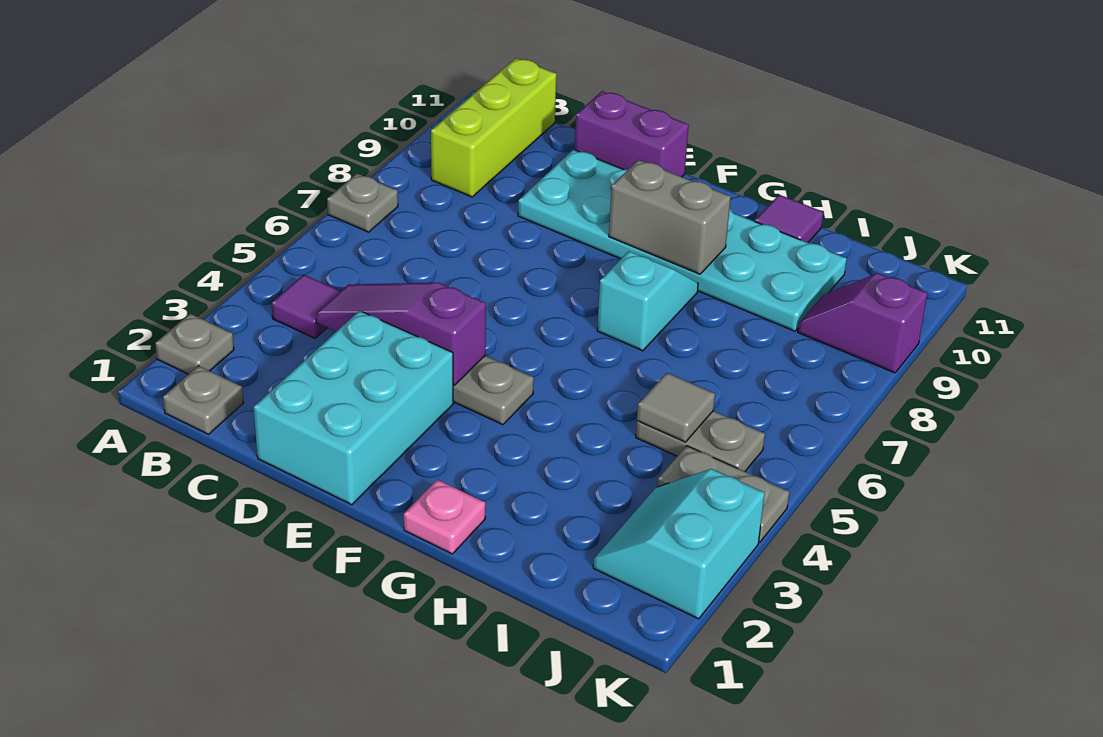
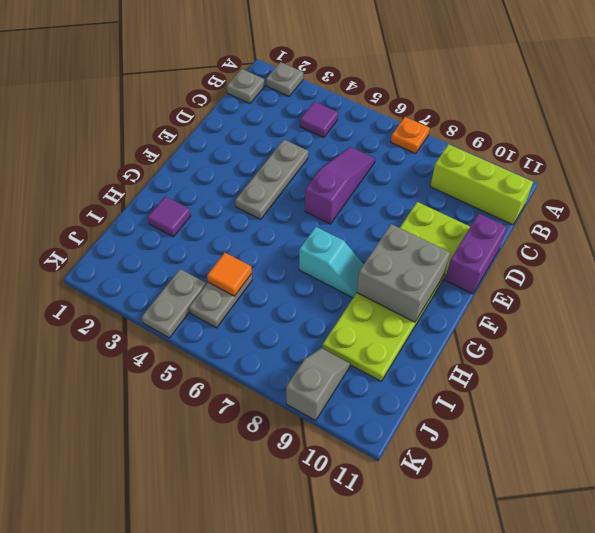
grey 1x1 plate [327,174,398,232] -> orange 1x1 plate [391,117,430,153]
purple 1x3 slope [316,283,486,385] -> purple 1x3 slope moved to [305,147,375,224]
cyan 2x3 brick [253,311,453,505] -> none
cyan 2x6 plate [518,150,847,331] -> lime 2x6 plate [323,202,470,381]
grey 1x2 brick [609,160,731,274] -> grey 2x2 brick [357,224,450,322]
pink 1x1 plate [404,480,485,554] -> none
purple 1x1 tile [755,195,824,243] -> purple 1x1 tile moved to [148,197,191,237]
grey 1x1 tile [637,373,715,442] -> orange 1x1 tile [207,253,252,296]
cyan 2x2 slope [593,469,765,619] -> none
purple 1x2 slope [798,273,928,373] -> grey 1x2 slope [286,348,350,421]

